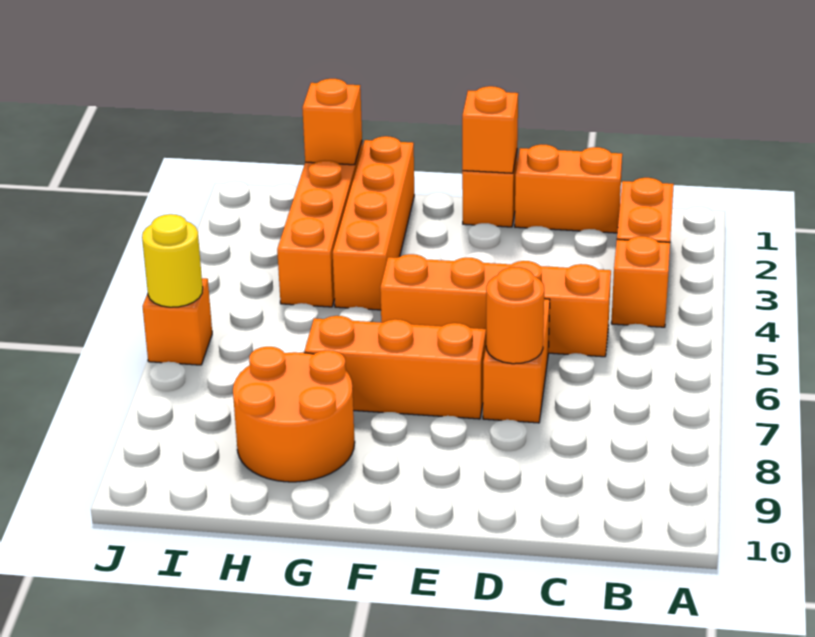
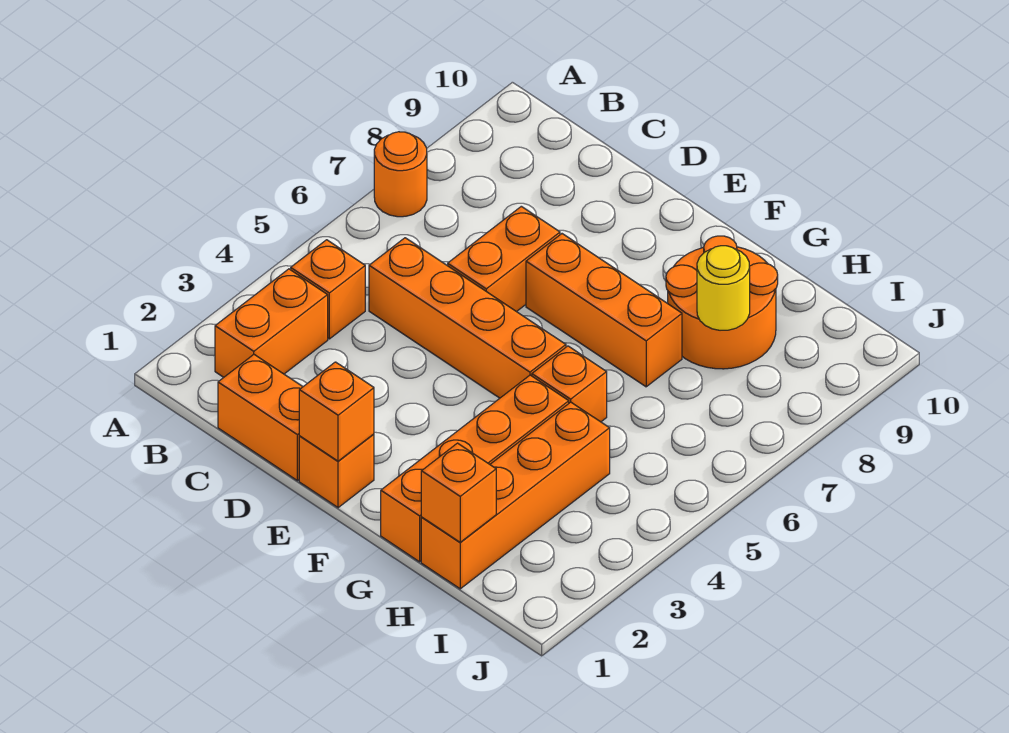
orange 1x1 round brick [486,267,544,364] -> orange 1x1 round brick moved to [374,132,427,217]
orange 1x1 brick [142,278,212,365] -> orange 1x1 brick moved to [532,346,607,422]
yellow 1x1 round brick [142,214,203,307] -> yellow 1x1 round brick moved to [697,246,750,330]

